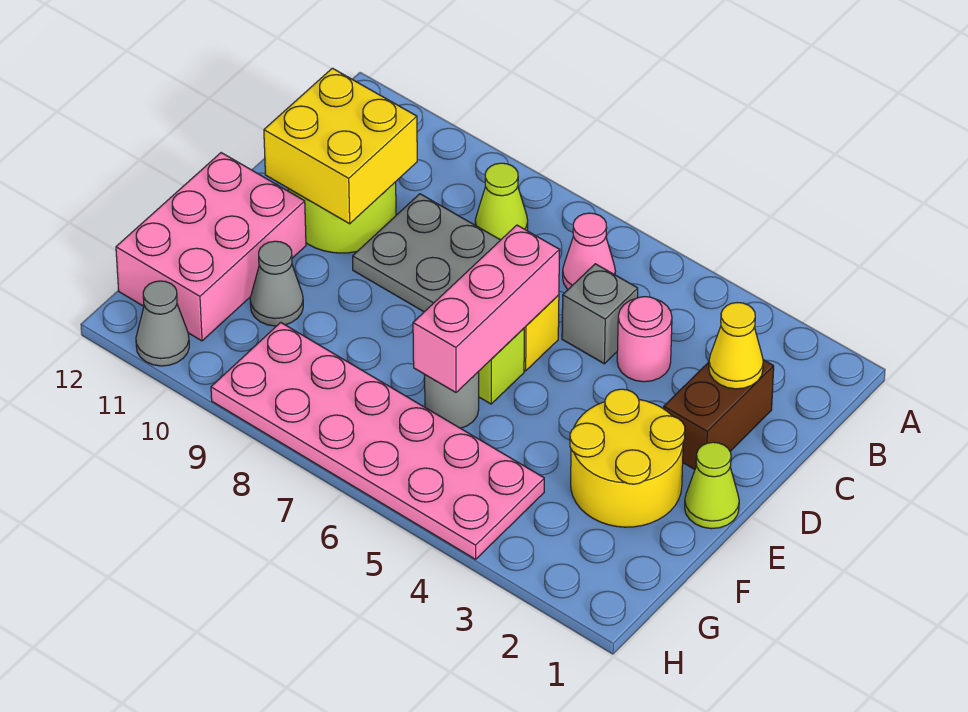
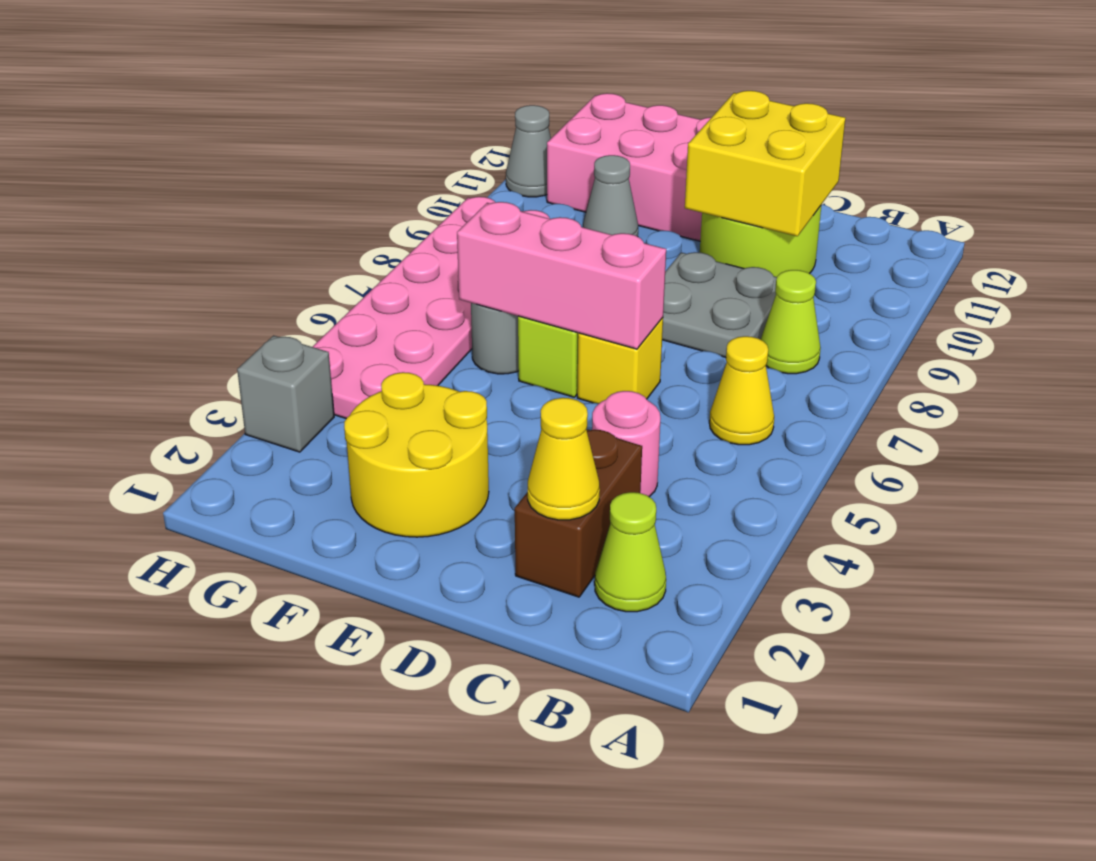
pink 1x1 cone [563,213,615,289] -> yellow 1x1 cone [709,336,774,445]
brown 1x2 brick [664,360,774,469] -> brown 1x2 brick turned to [515,429,642,597]
grey 1x1 brick [562,264,638,364] -> grey 1x1 brick moved to [237,336,334,452]
lime 1x1 cone [685,442,739,529] -> lime 1x1 cone moved to [595,492,666,612]

